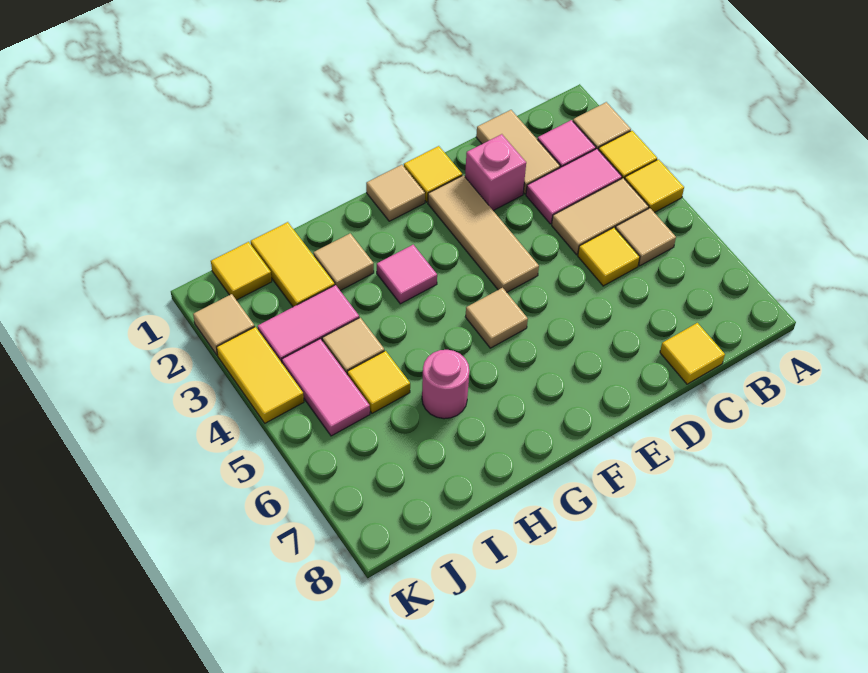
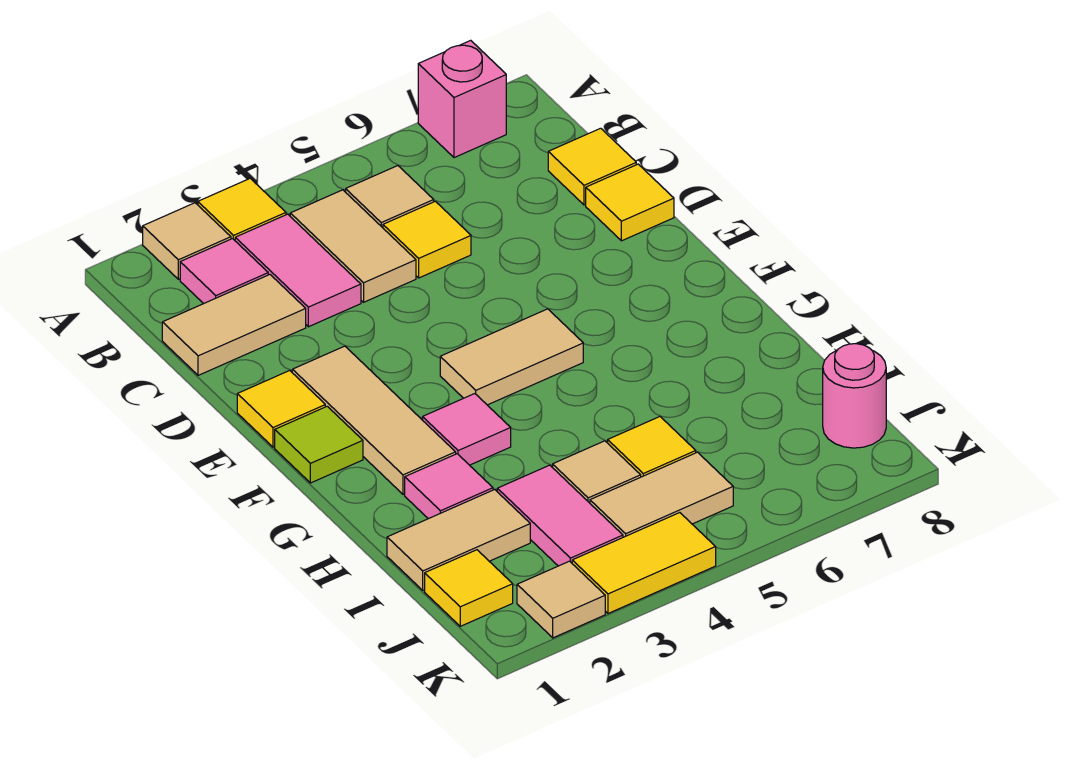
yellow 1x1 tile [625,159,684,213] -> yellow 1x1 tile moved to [586,164,674,241]
pink 1x1 brick [465,134,526,211] -> pink 1x1 brick moved to [418,40,506,158]
tan 1x3 tile [428,175,539,292] -> tan 1x3 tile turned to [292,346,456,494]
tan 1x1 tile [366,165,425,221] -> lime 1x1 tile [275,406,363,483]
tan 1x1 tile [465,288,528,348] -> tan 1x2 tile [440,309,583,405]
tan 1x1 tile [313,233,374,291] -> pink 1x1 tile [405,454,493,519]
pink 1x1 round brick [422,350,469,419] -> pink 1x1 round brick moved to [823,344,886,448]
yellow 1x2 tile [251,222,335,307] -> tan 1x2 tile [387,490,530,590]
pink 1x2 tile [282,339,370,436] -> tan 1x2 tile [590,452,733,537]

